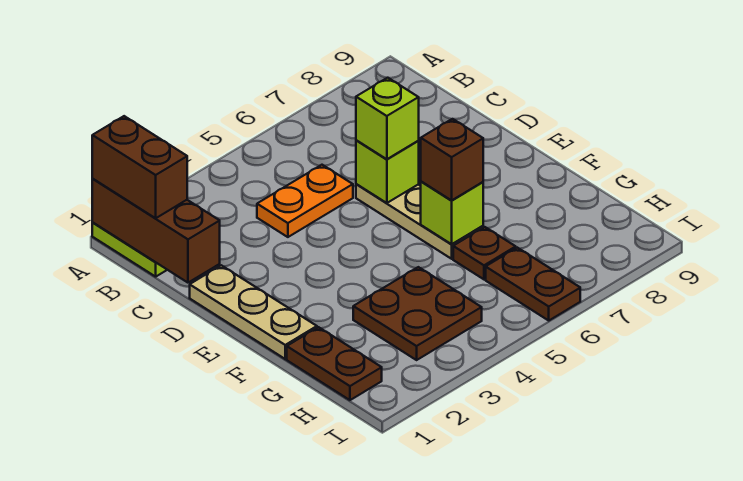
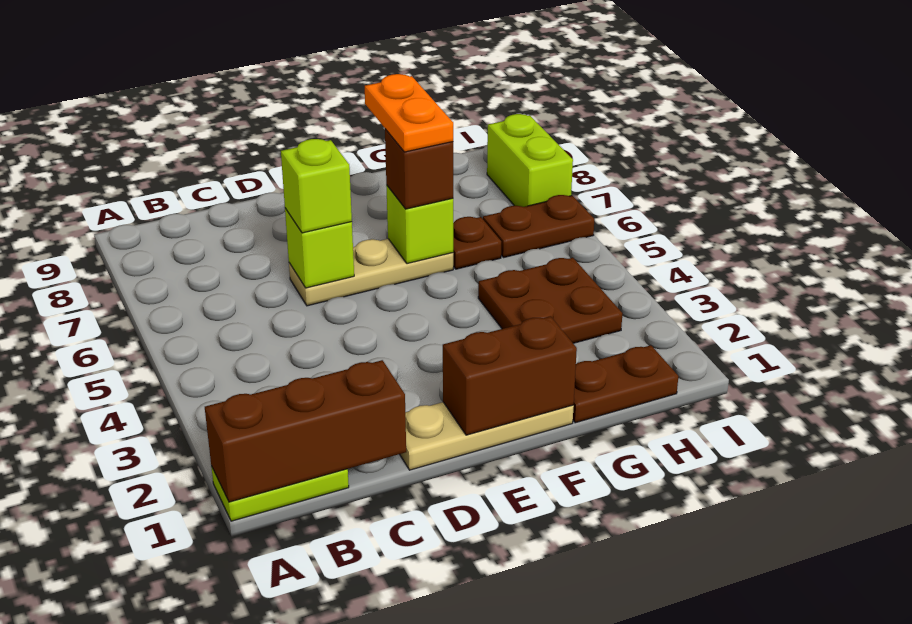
brown 1x2 brick [92,116,187,218] -> brown 1x2 brick moved to [443,316,577,435]
orange 1x2 plate [257,165,353,237] -> orange 1x2 plate moved to [365,74,453,152]
none -> lime 1x2 brick [487,114,573,207]

